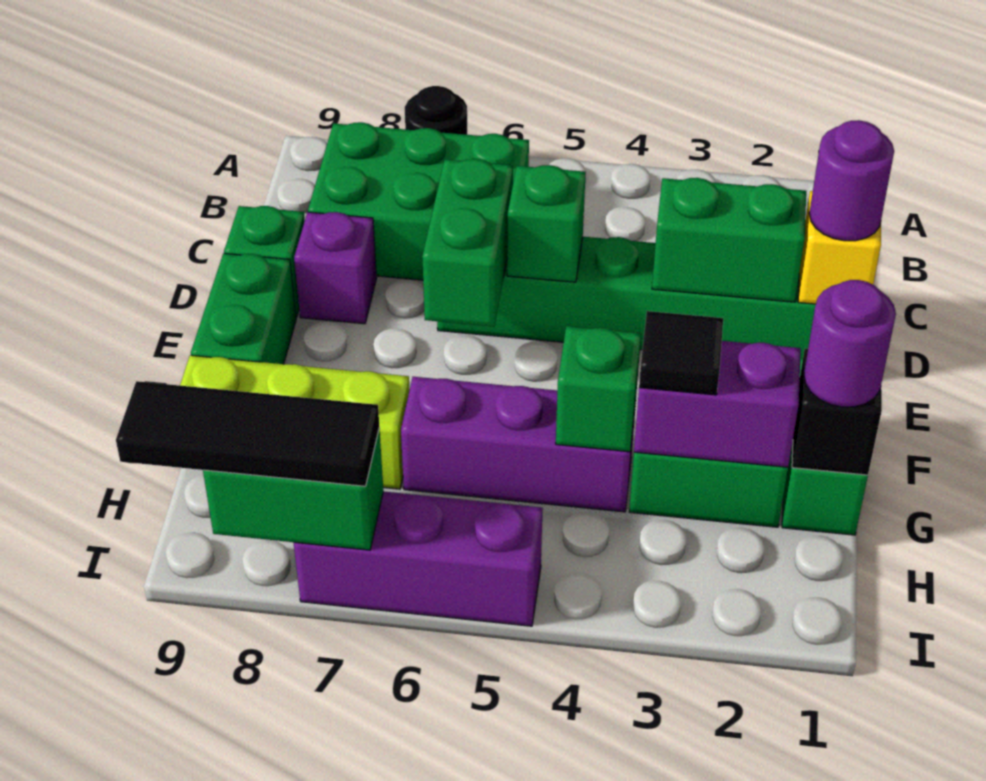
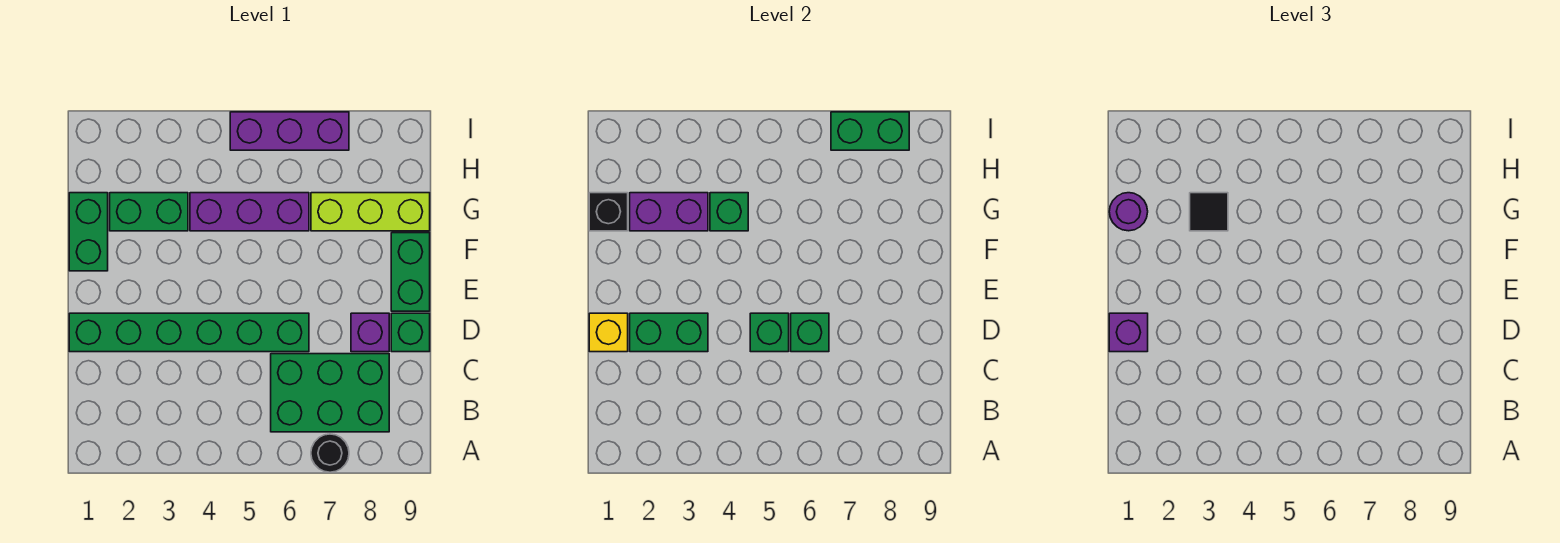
purple 1x1 round brick [809,120,894,241] -> purple 1x1 brick [1109,313,1148,352]
green 1x2 brick [422,159,513,327] -> green 1x1 brick [791,313,829,352]
black 1x3 tile [116,381,379,486] -> none

